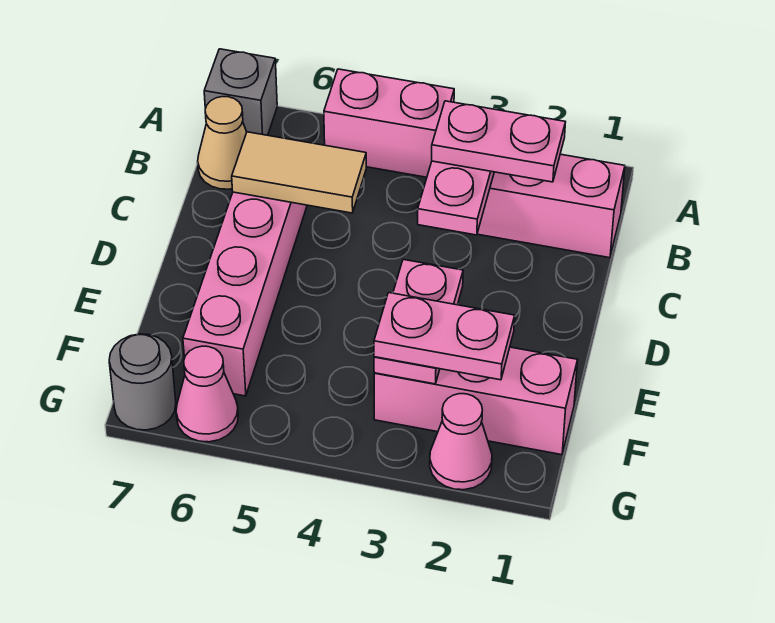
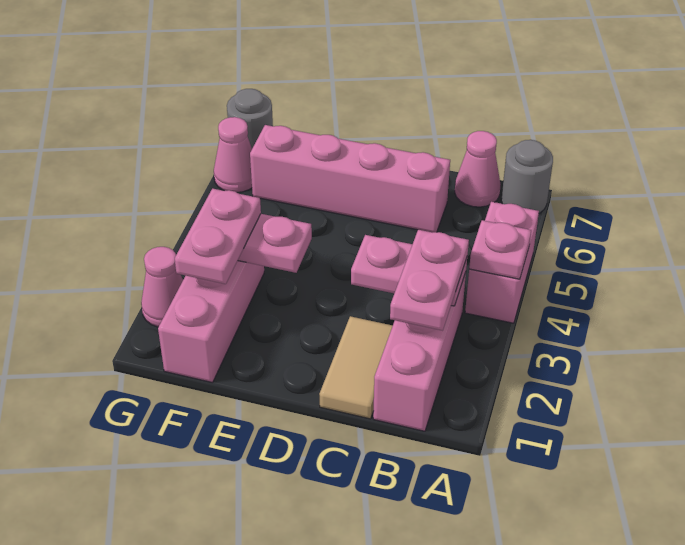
none -> pink 1x1 plate [469,220,531,279]
grey 1x1 brick [204,49,277,135] -> grey 1x1 round brick [501,140,553,213]
tan 1x1 cone [198,97,247,189] -> pink 1x1 cone [455,131,501,207]
tan 1x2 tile [232,132,366,213] -> tan 1x2 tile moved to [319,316,393,419]

